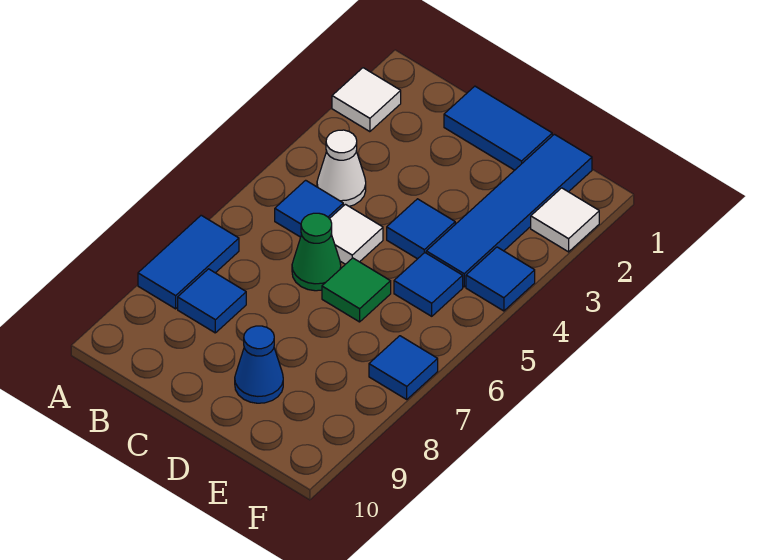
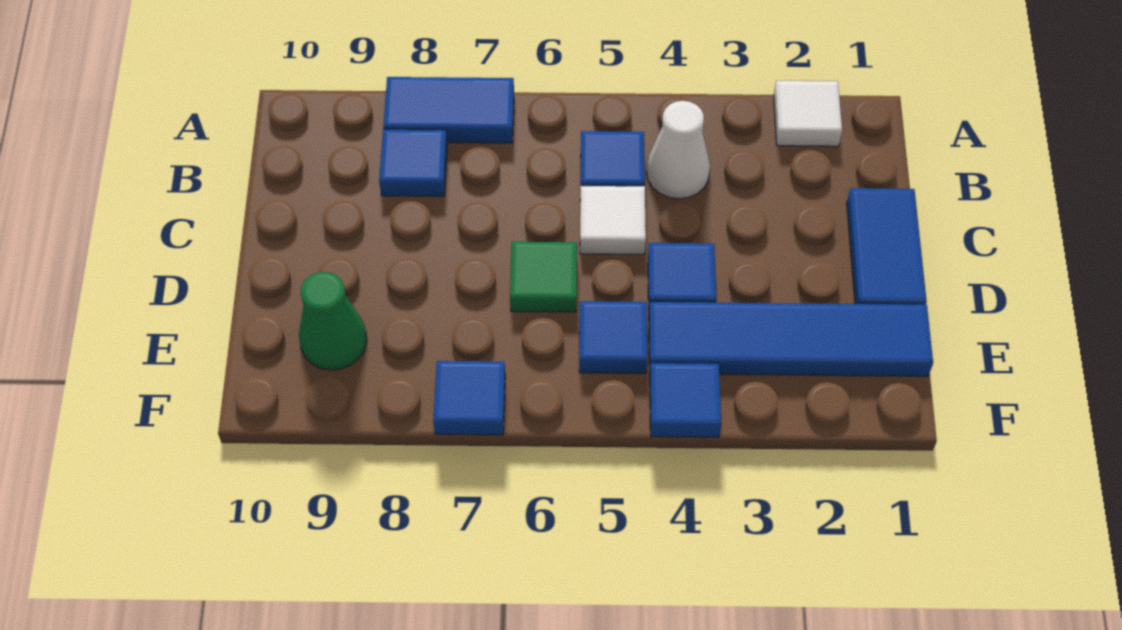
green 1x1 cone [292,213,341,291] -> green 1x1 cone moved to [299,272,367,370]
blue 1x1 cone [235,326,283,403] -> none
white 1x1 tile [531,188,599,252] -> none

